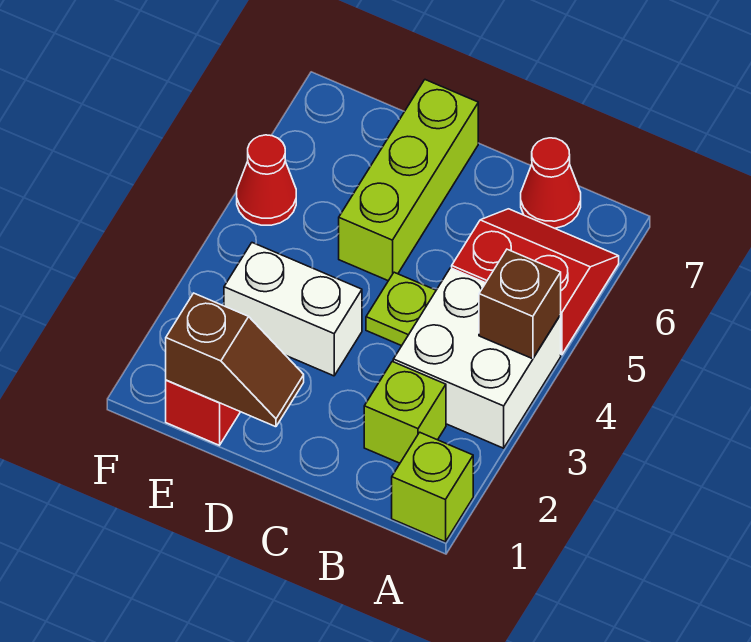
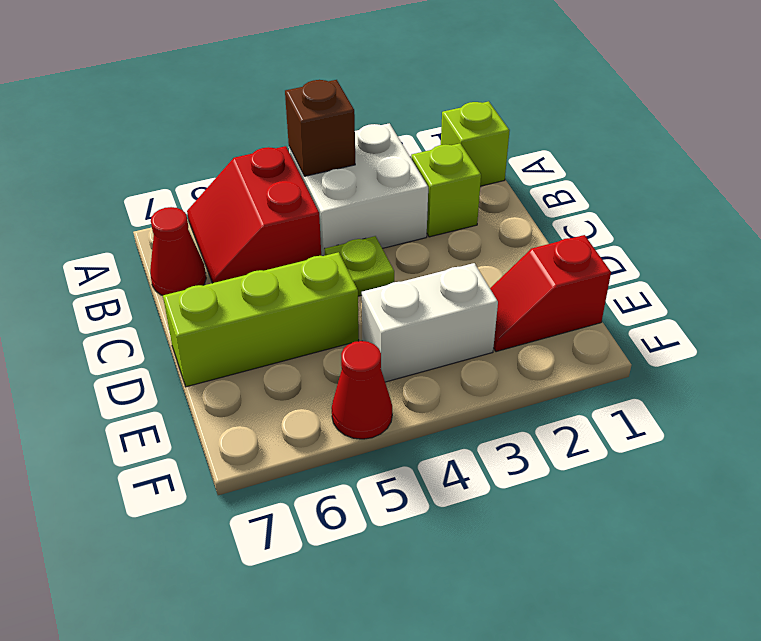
brown 1x2 slope [166,293,304,427] -> none
white 1x2 brick [224,243,362,376] -> white 1x2 brick turned to [362,263,498,382]

